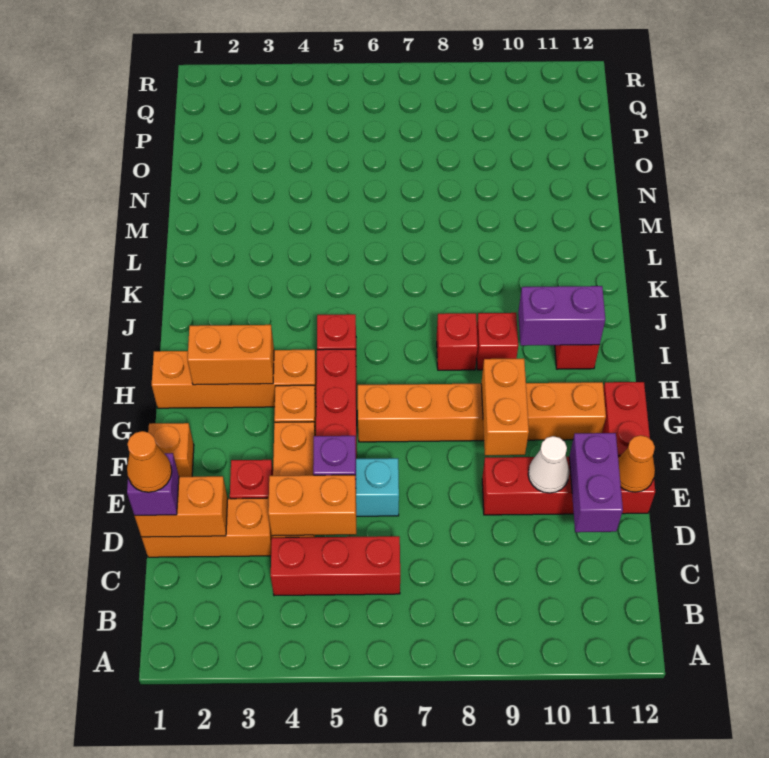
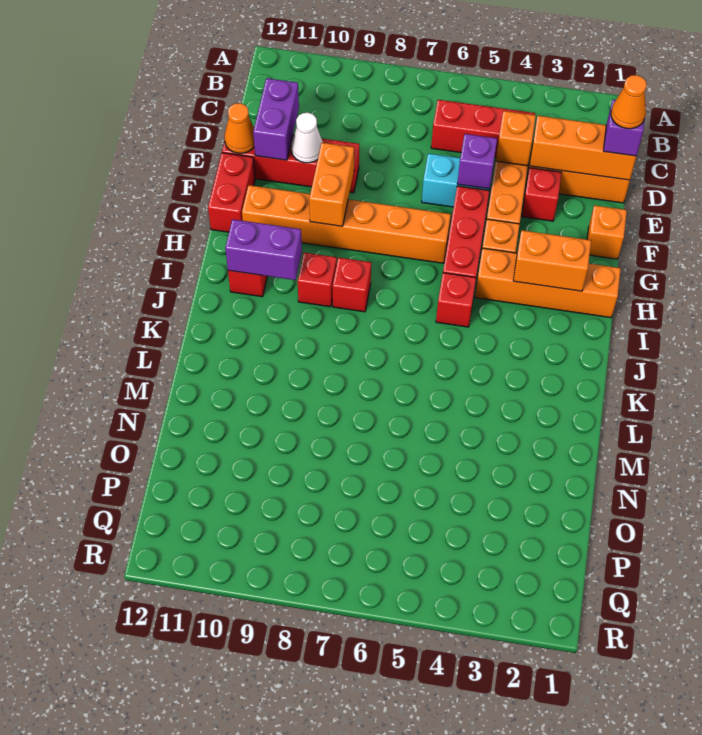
orange 1x2 brick [135,476,228,537] -> orange 1x3 brick [530,116,636,180]
orange 1x2 brick [268,475,356,536] -> orange 1x1 brick [496,111,536,166]

